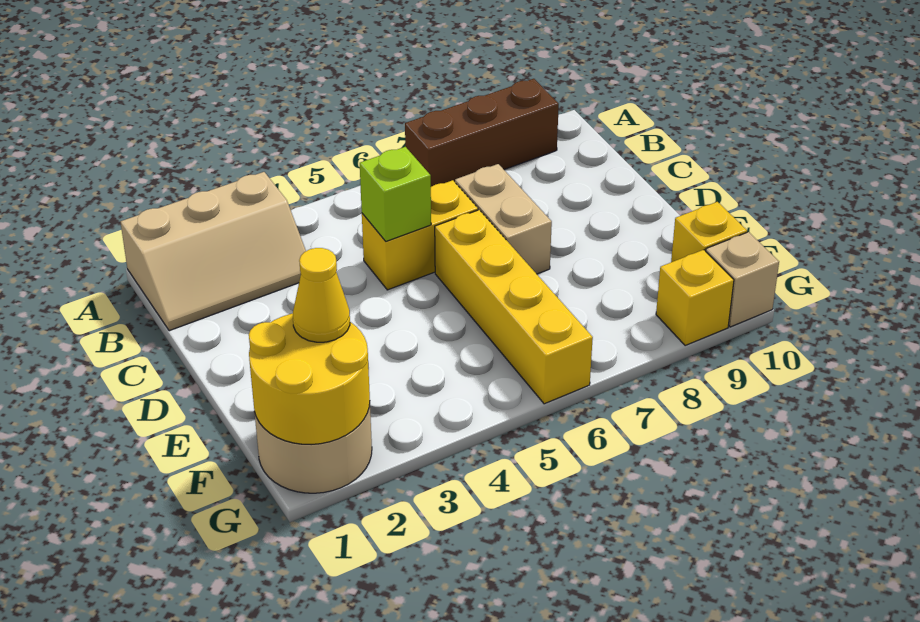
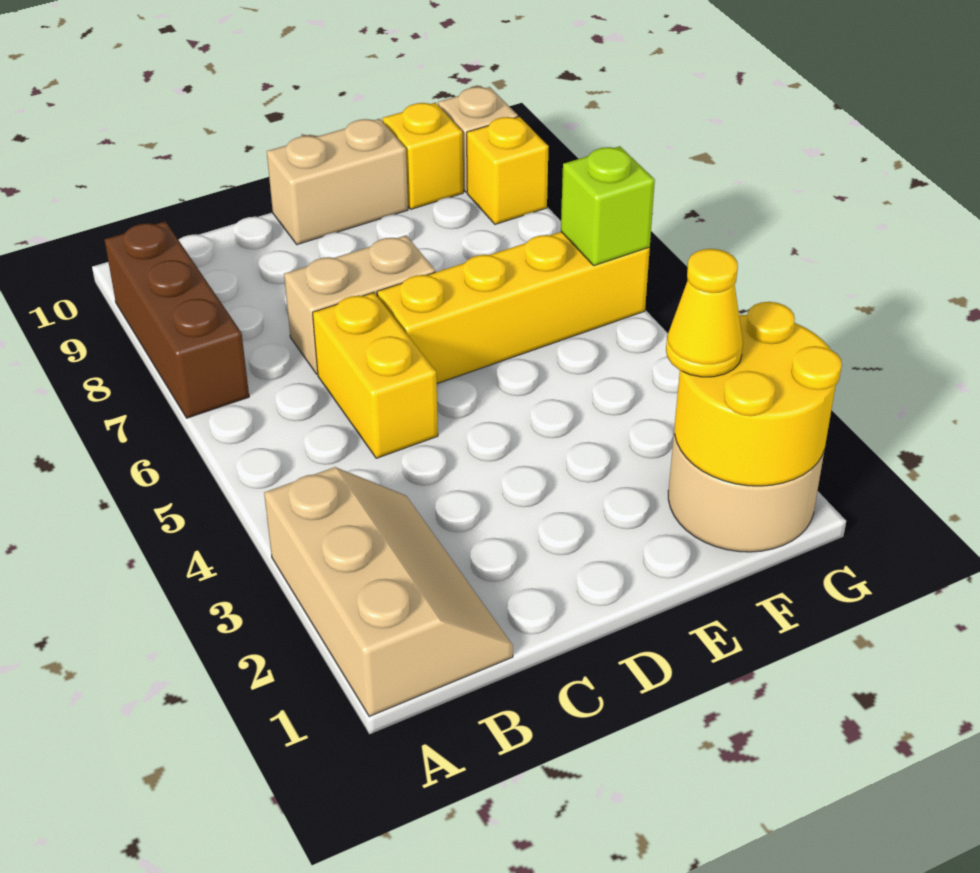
lime 1x1 brick [360,147,431,241] -> lime 1x1 brick moved to [561,146,655,266]
none -> tan 1x2 brick [267,119,408,245]

